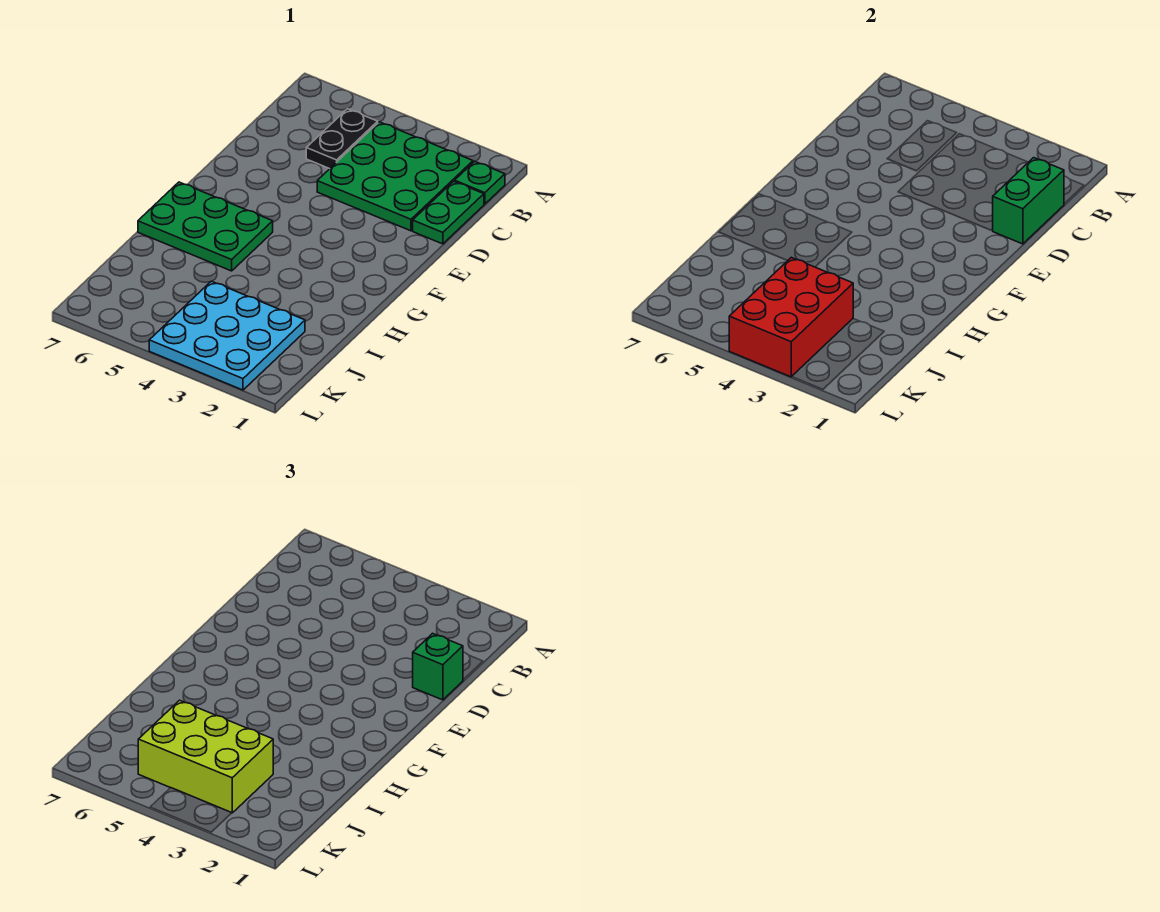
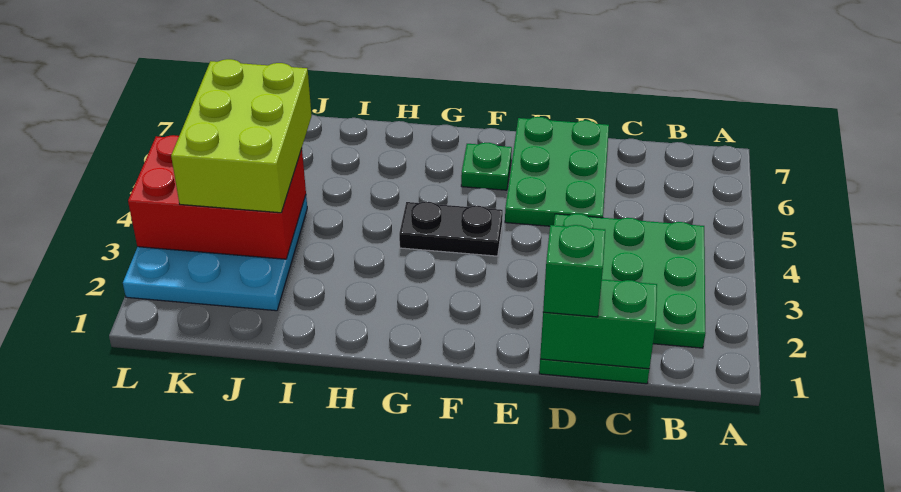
green 1x1 plate [455,161,505,204] -> green 1x1 plate moved to [461,143,512,190]
black 1x2 plate [306,109,378,169] -> black 1x2 plate moved to [399,202,503,256]
green 2x3 plate [138,182,273,271] -> green 2x3 plate moved to [505,117,609,226]

